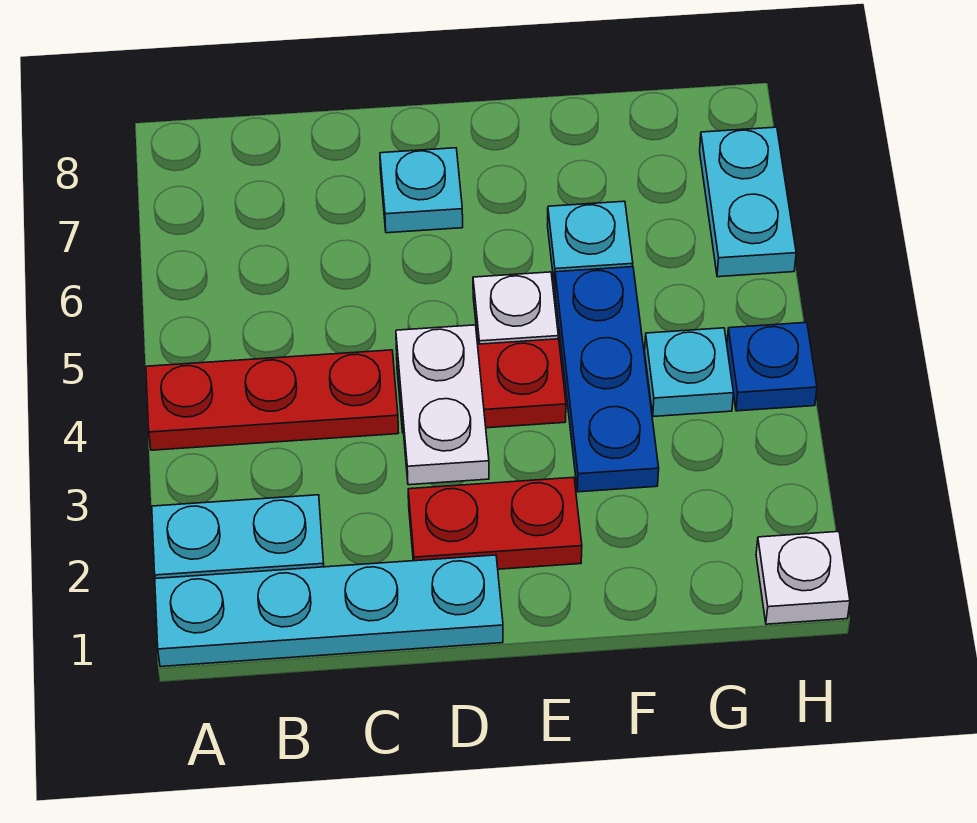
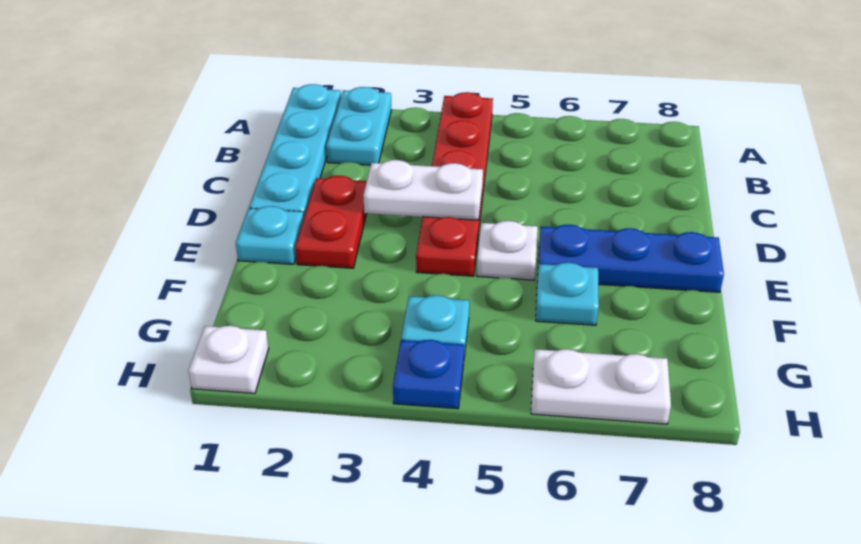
cyan 1x1 plate [380,148,463,233] -> cyan 1x1 plate moved to [236,206,304,264]
blue 1x3 plate [555,267,659,492] -> blue 1x3 plate moved to [538,225,724,292]
cyan 1x2 plate [700,127,796,277] -> white 1x2 plate [531,349,671,424]

